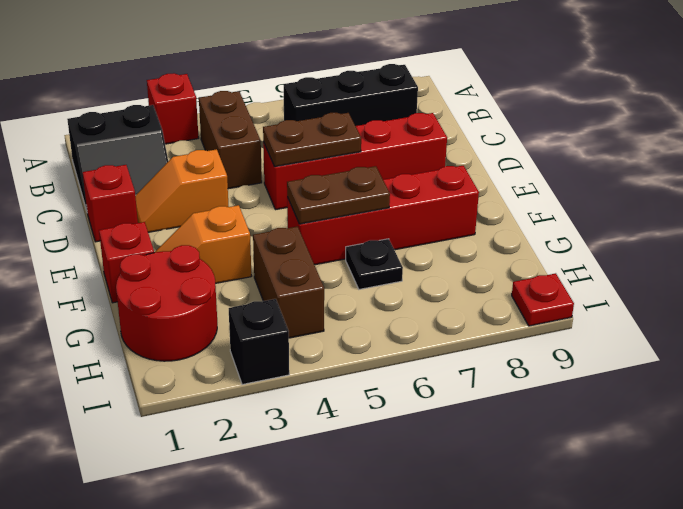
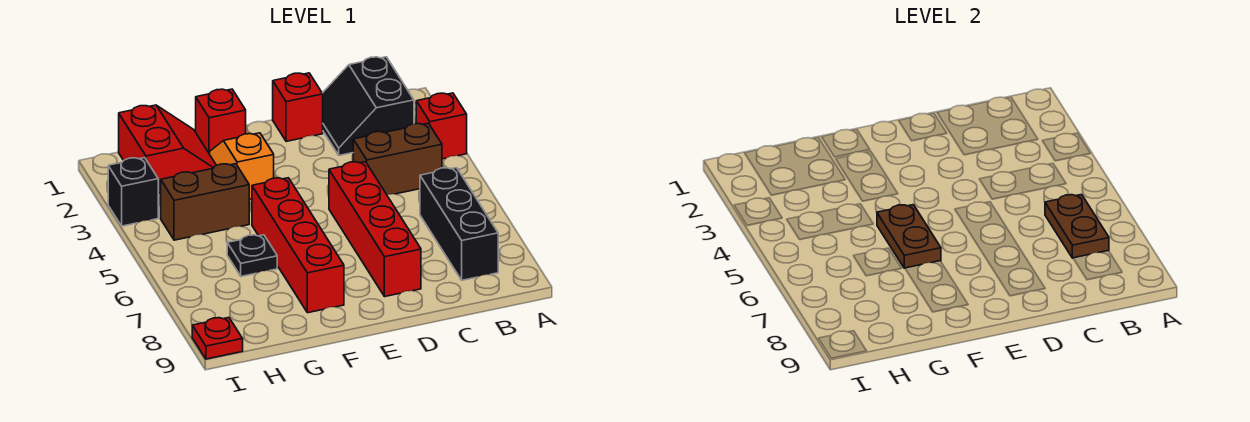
orange 1x2 slope [135,149,229,232] -> none
brown 1x2 plate [263,113,361,167] -> brown 1x2 plate moved to [1045,195,1109,258]
red 2x2 round brick [116,245,217,361] -> red 2x2 slope [119,105,217,193]

